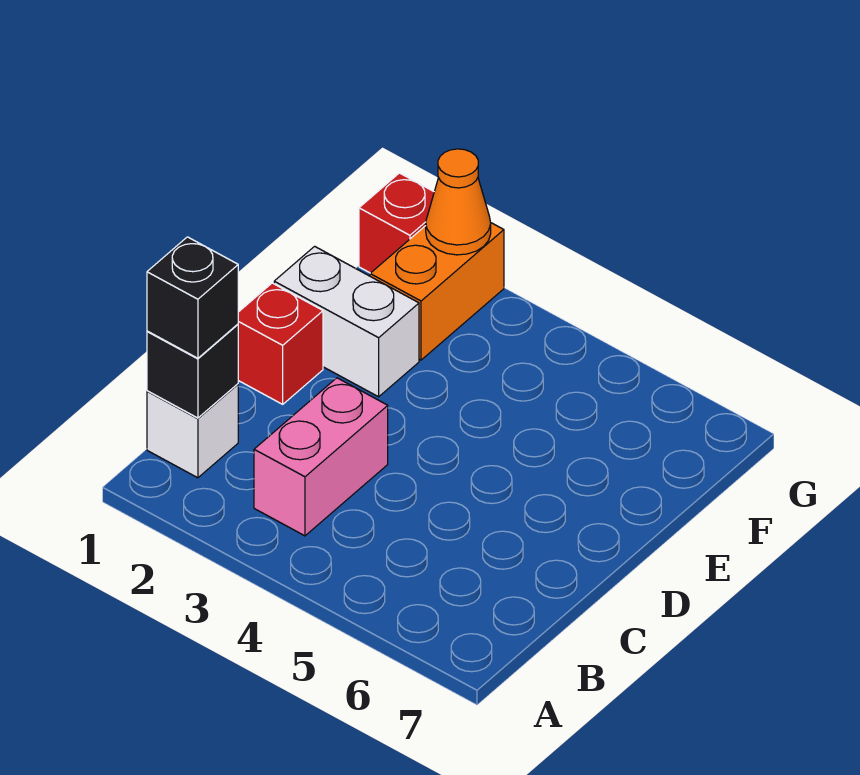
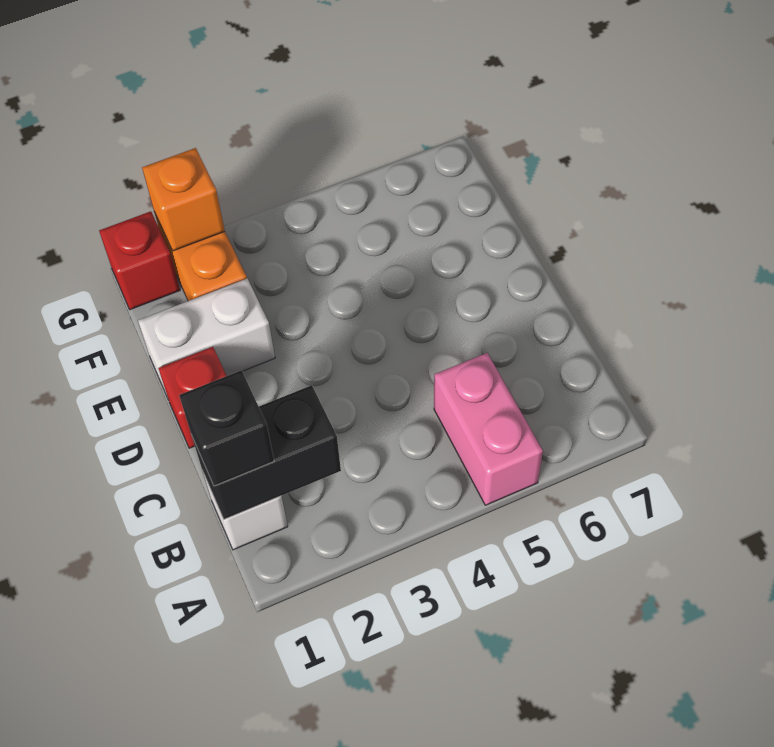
black 1x1 brick [147,324,238,418] -> black 1x2 brick [192,385,341,519]
pink 1x2 brick [254,378,388,536] -> pink 1x2 brick moved to [434,353,543,505]
orange 1x1 cone [426,149,491,255] -> orange 1x1 brick [142,148,225,251]

